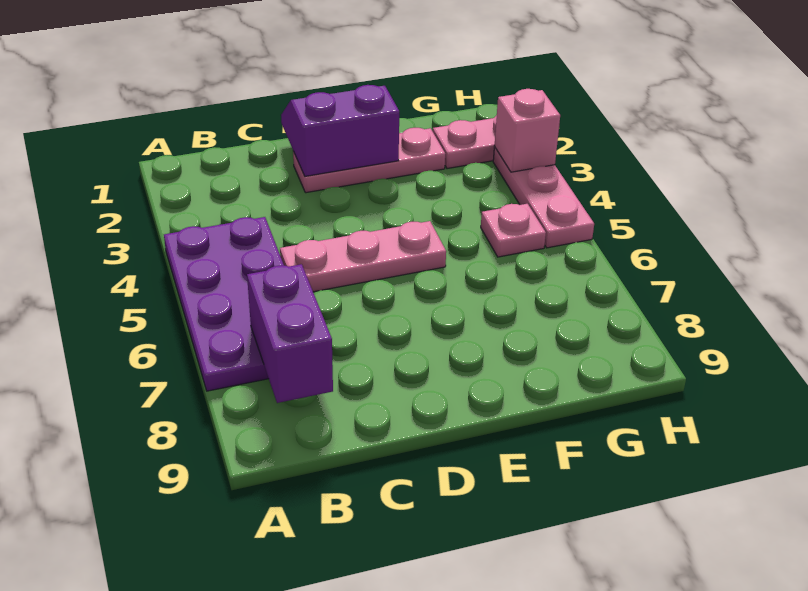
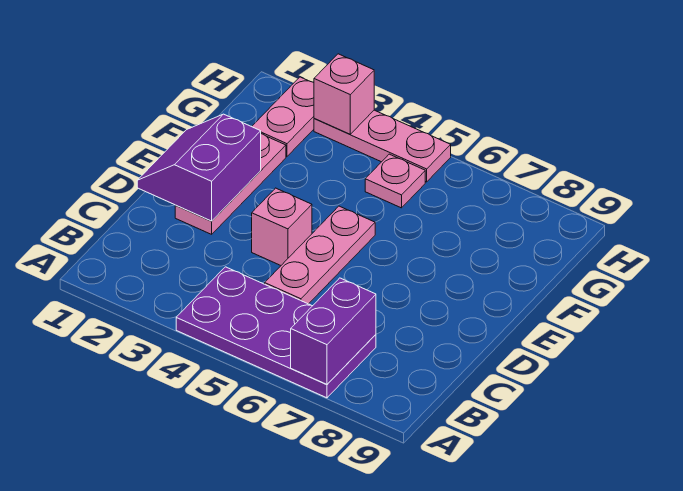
purple 1x2 brick [247,264,333,403] -> purple 1x2 brick turned to [291,278,376,385]
none -> pink 1x1 brick [252,188,312,265]

